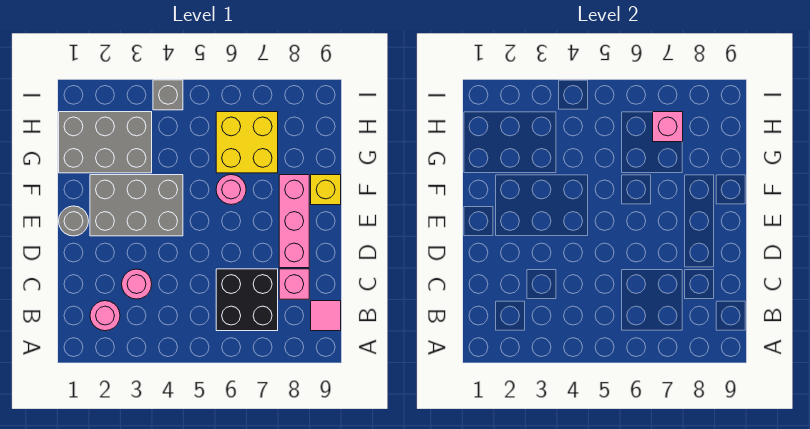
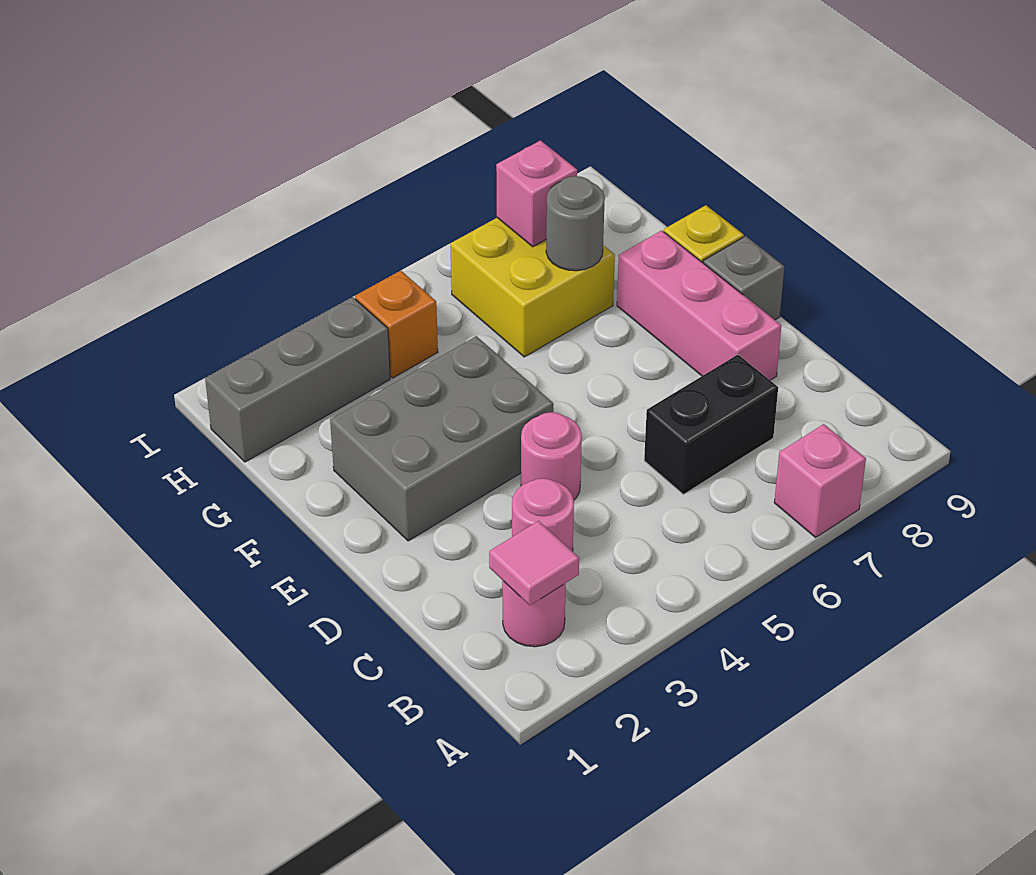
black 2x2 brick [216,269,278,331] -> black 1x2 brick [644,355,778,494]
pink 1x1 tile [311,301,341,331] -> pink 1x1 tile moved to [489,521,579,605]
pink 1x1 brick [279,269,309,299] -> pink 1x1 brick moved to [774,424,866,537]
grey 1x1 round brick [59,206,88,236] -> grey 1x1 round brick moved to [546,176,605,271]
pink 1x1 round brick [216,175,246,205] -> pink 1x1 round brick moved to [521,412,582,500]
grey 2x3 brick [59,112,152,173] -> grey 1x3 brick [205,297,390,462]
none -> orange 1x1 brick [355,271,438,378]
grey 1x1 brick [153,80,183,110] -> grey 1x1 brick moved to [703,236,784,320]

